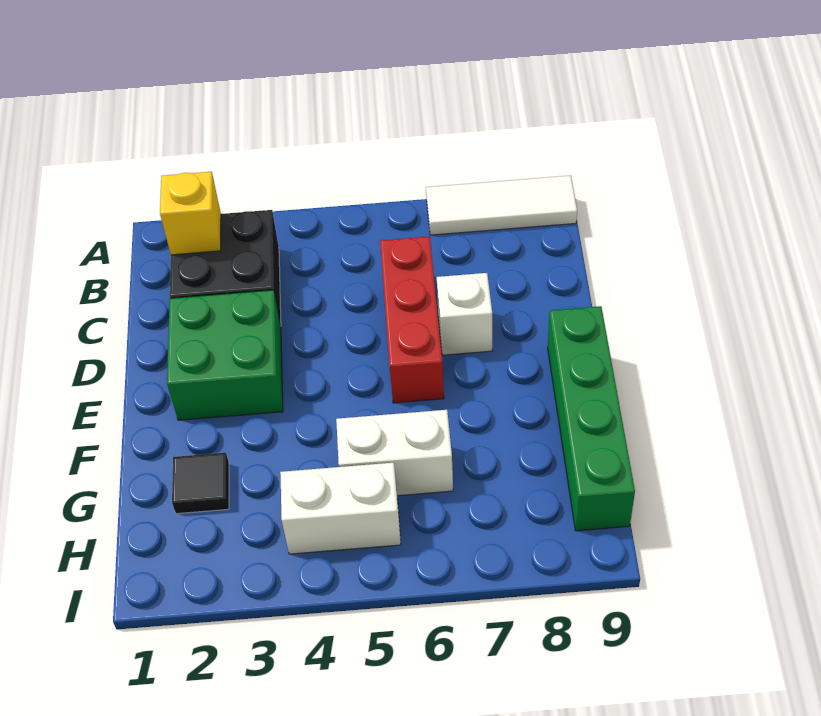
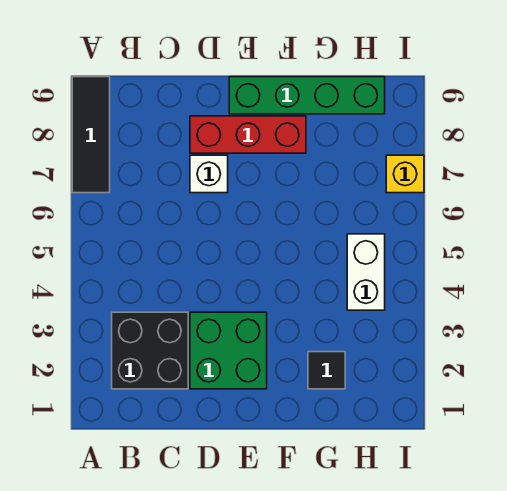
white 1x3 tile [426,176,577,235] -> black 1x3 tile [72,77,110,193]
yellow 1x1 brick [160,172,221,255] -> yellow 1x1 brick moved to [386,155,424,193]
red 1x3 brick [380,236,444,403] -> red 1x3 brick moved to [190,116,306,153]
white 1x2 brick [336,410,453,496] -> none

